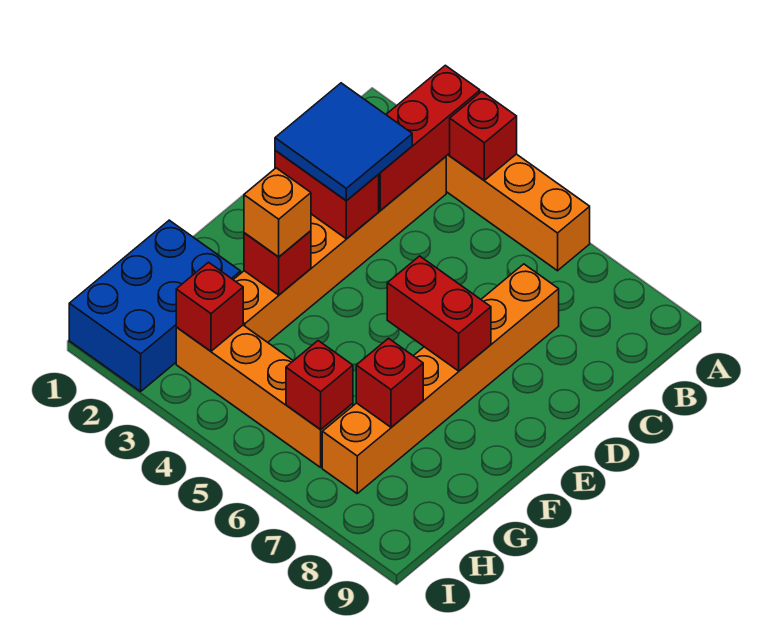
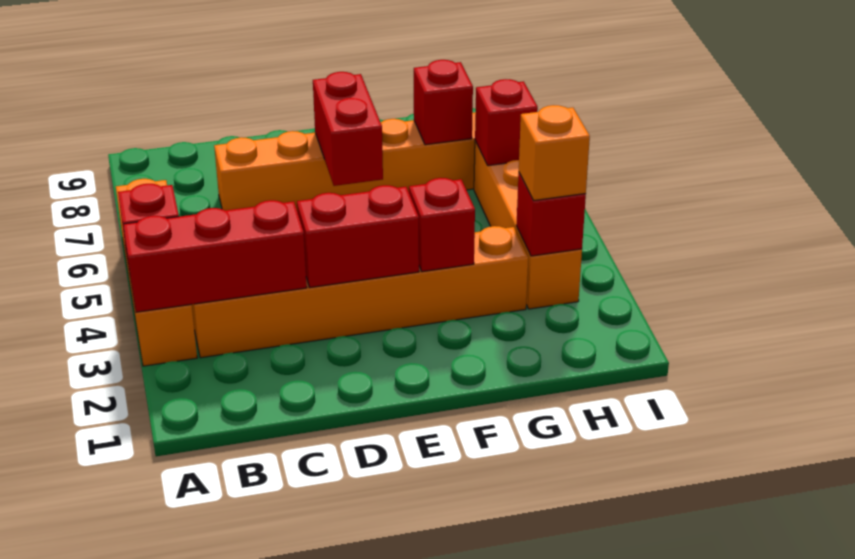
blue 2x2 tile [275,83,412,200] -> none
red 1x2 brick [275,151,379,239] -> red 1x2 brick turned to [297,185,419,288]
orange 1x1 brick [244,168,311,257] -> orange 1x1 brick moved to [519,105,590,200]
blue 2x3 brick [69,220,241,391] -> none

